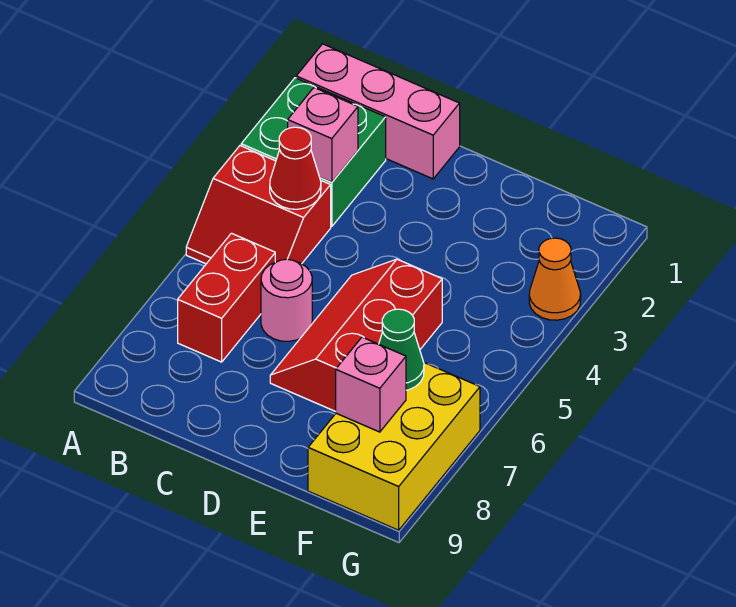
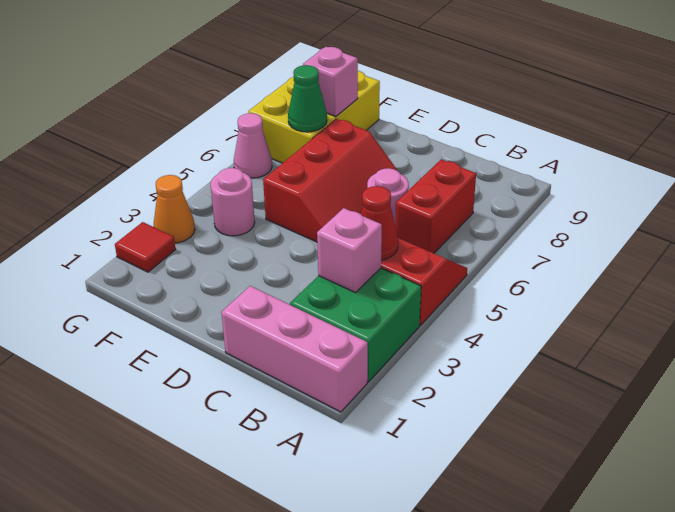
none -> pink 1x1 round brick [210,168,255,236]
none -> red 1x1 tile [115,222,176,272]
none -> pink 1x1 cone [234,113,272,178]

